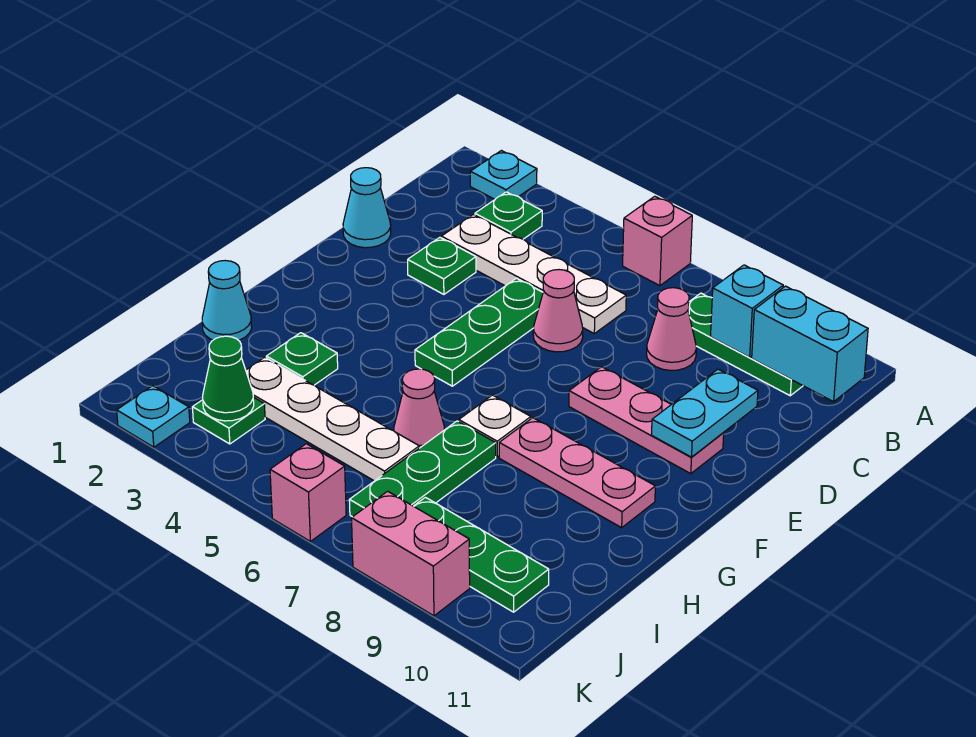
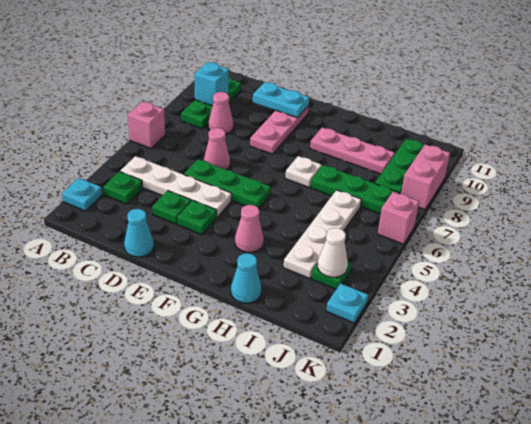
cyan 1x2 brick [752,286,868,402] -> none
white 1x4 plate [441,214,626,333] -> white 1x4 plate turned to [120,156,232,217]
pink 1x3 plate [499,418,655,528] -> pink 1x3 plate turned to [310,128,395,174]
green 1x1 plate [266,333,338,385] -> green 1x1 plate moved to [178,200,217,235]
pink 1x1 cone [394,369,445,448] -> pink 1x1 cone moved to [235,205,264,252]
green 1x1 cone [203,336,254,421] -> white 1x1 cone [318,228,348,277]

